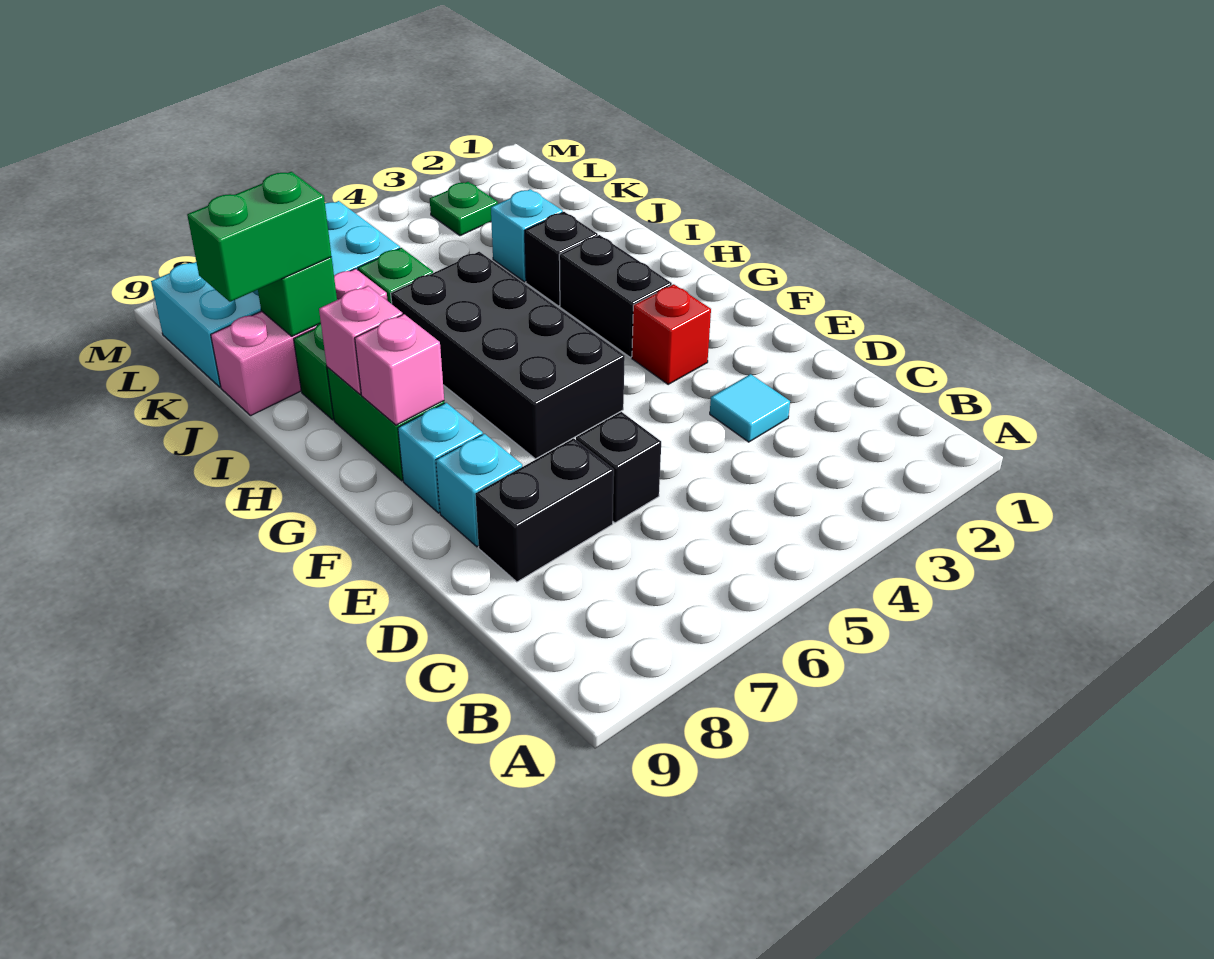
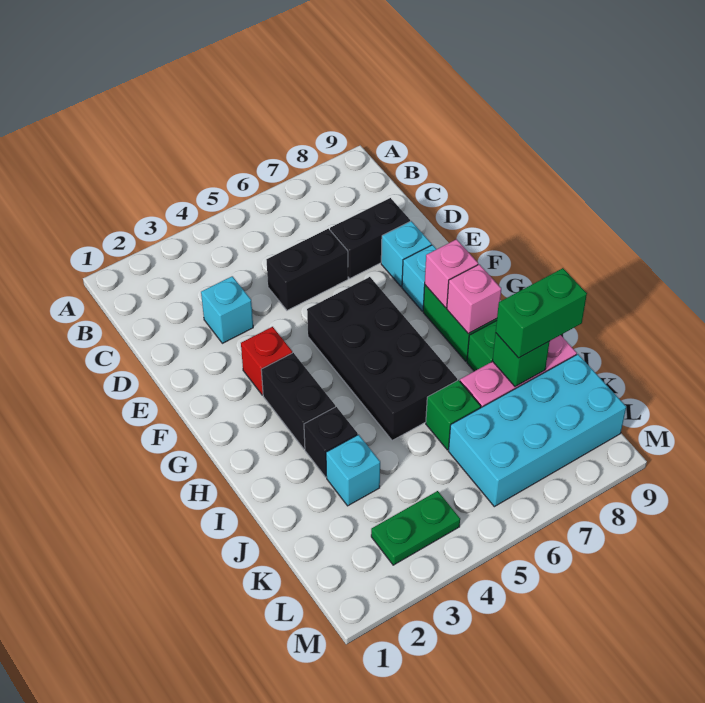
cyan 1x1 tile [710,374,790,442] -> cyan 1x1 brick [201,276,253,343]
black 1x1 brick [576,412,661,523] -> black 1x2 brick [267,229,348,310]
green 1x1 plate [430,182,498,236] -> green 1x2 plate [371,491,460,565]

